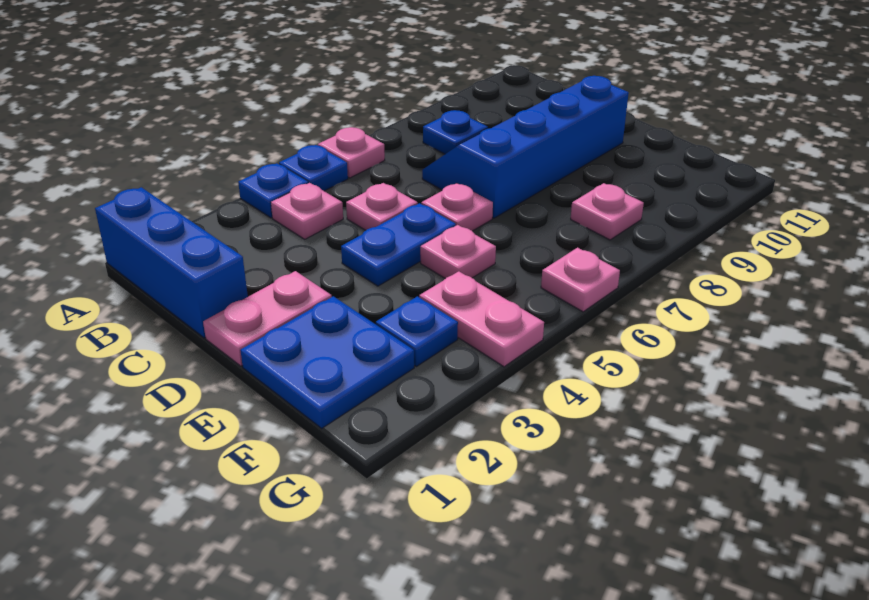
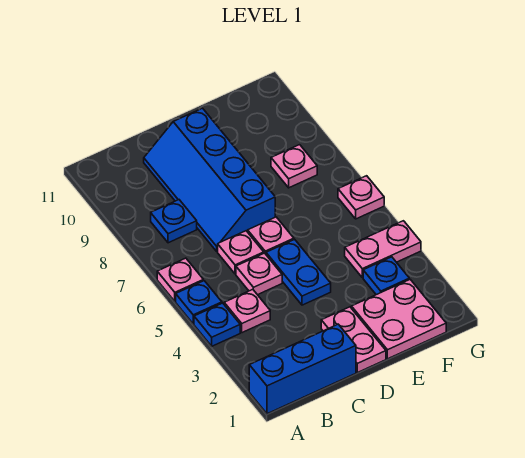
blue 2x2 plate [240,296,414,428] -> pink 2x2 plate [351,279,446,359]
pink 1x1 plate [420,225,496,279] -> pink 1x1 plate moved to [218,231,264,274]

